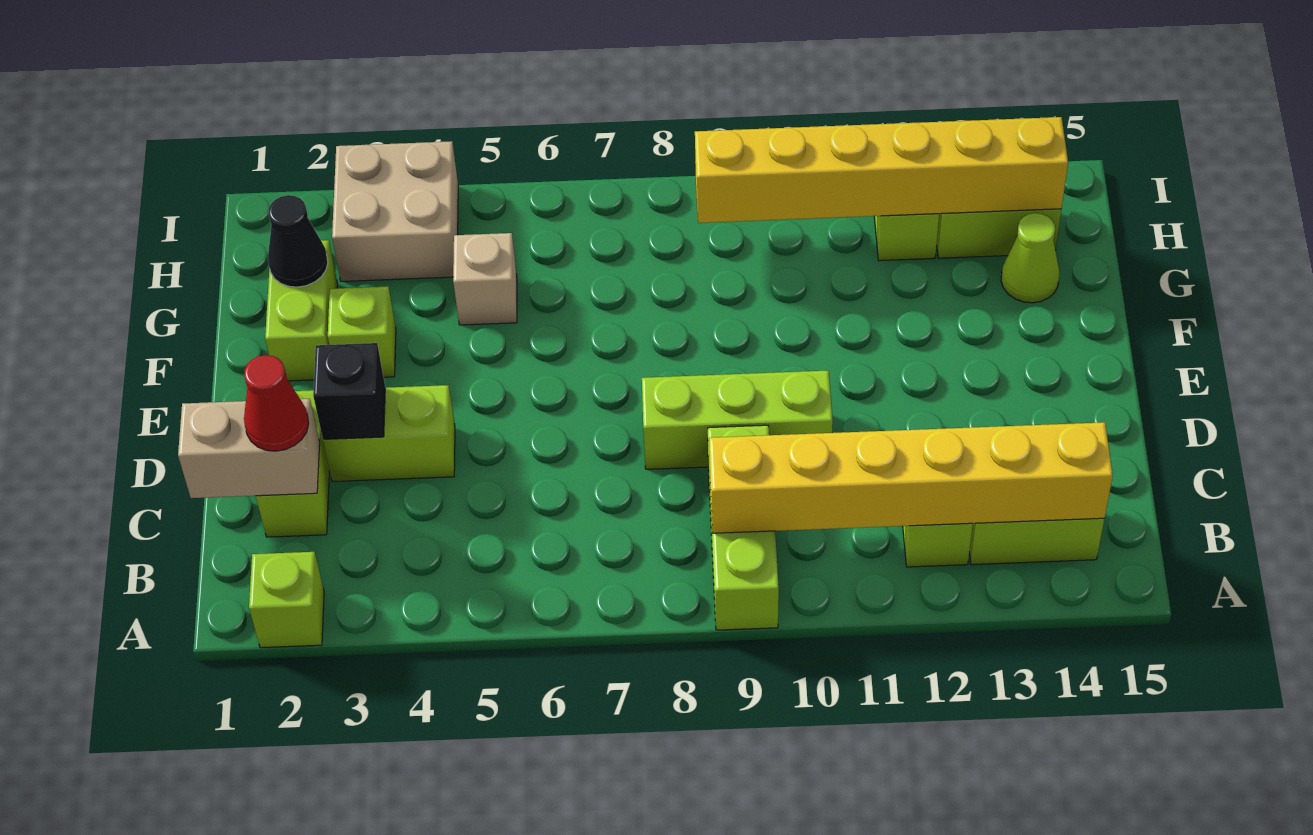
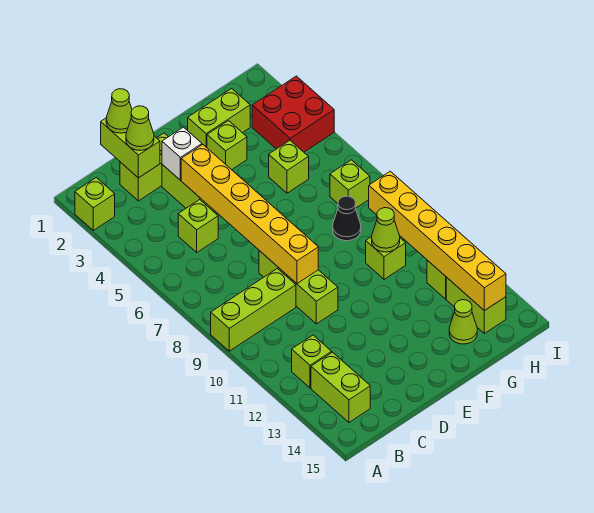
yellow 1x6 brick [709,422,1113,533] -> yellow 1x6 brick moved to [181,145,318,283]
tan 1x2 brick [178,399,320,498] -> lime 1x2 brick [101,118,160,178]
none -> lime 1x1 cone [106,89,132,133]
red 1x1 cone [244,355,309,451] -> lime 1x1 cone [126,106,154,150]
none -> lime 1x1 brick [178,200,218,252]
black 1x1 brick [313,343,385,439] -> white 1x1 brick [162,127,202,180]
black 1x1 cone [268,195,328,287] -> black 1x1 cone moved to [333,196,361,241]
tan 1x1 brick [453,233,517,325] -> lime 1x1 brick [269,140,309,193]
none -> lime 1x1 brick [366,237,406,279]
none -> lime 1x1 cone [372,208,400,252]
tan 2x2 brick [332,141,458,281] -> red 2x2 brick [252,76,334,152]
none -> lime 1x1 brick [330,160,370,208]

